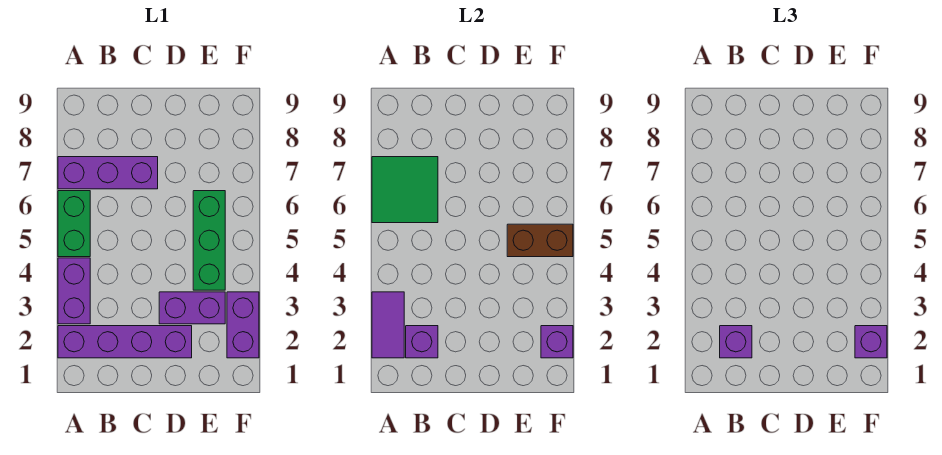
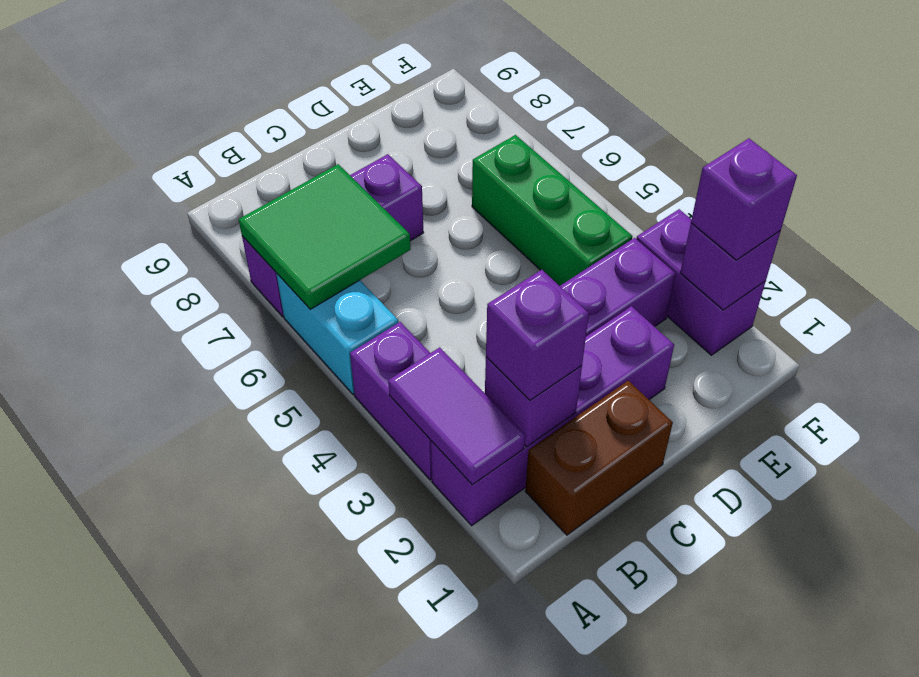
green 1x2 brick [58,191,90,257] -> cyan 1x2 brick [276,273,398,395]
brown 1x2 brick [507,224,573,257] -> brown 1x2 brick moved to [525,381,673,535]

